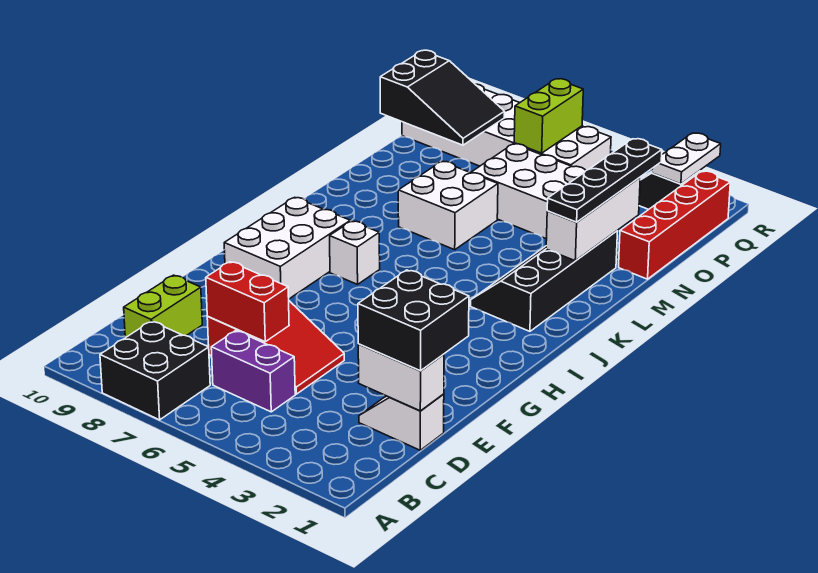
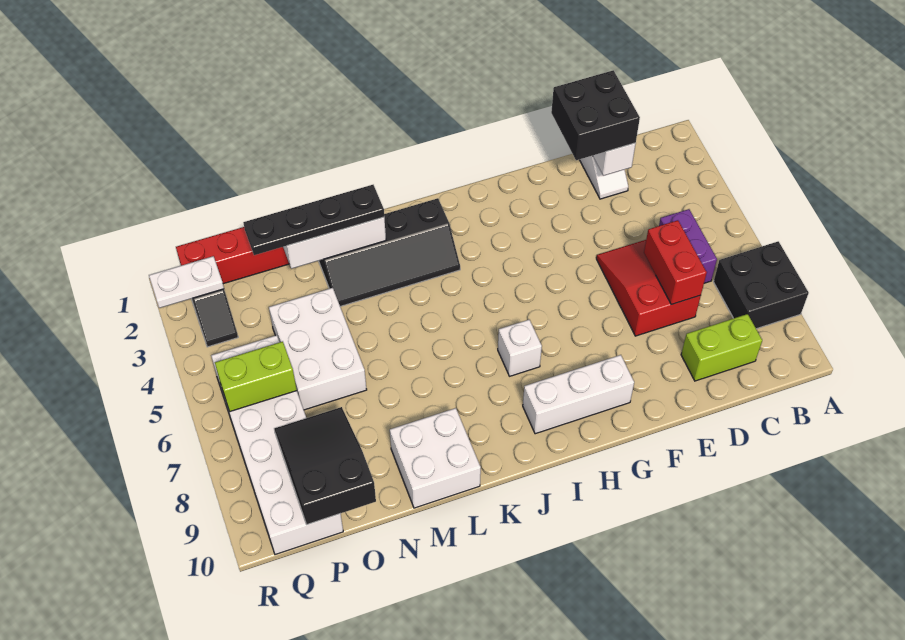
white 2x3 brick [224,197,350,299] -> white 1x3 brick [523,355,634,434]
white 2x2 brick [398,161,498,250] -> white 2x2 brick moved to [390,408,481,508]

